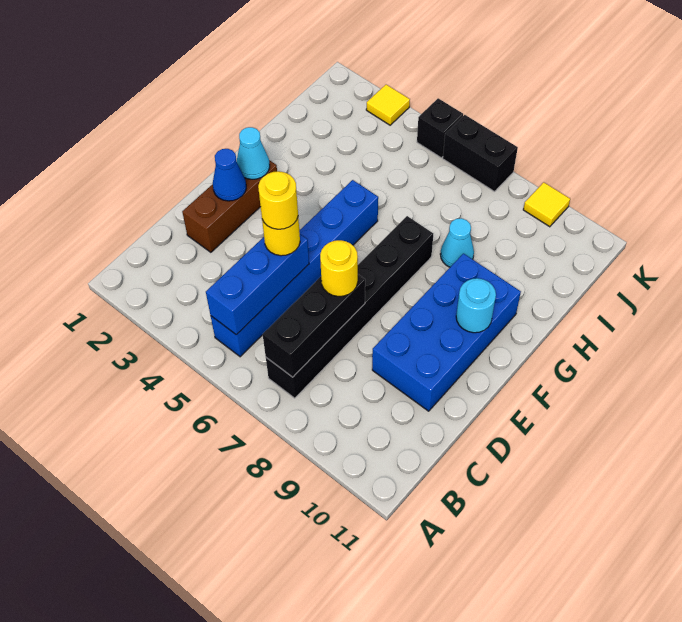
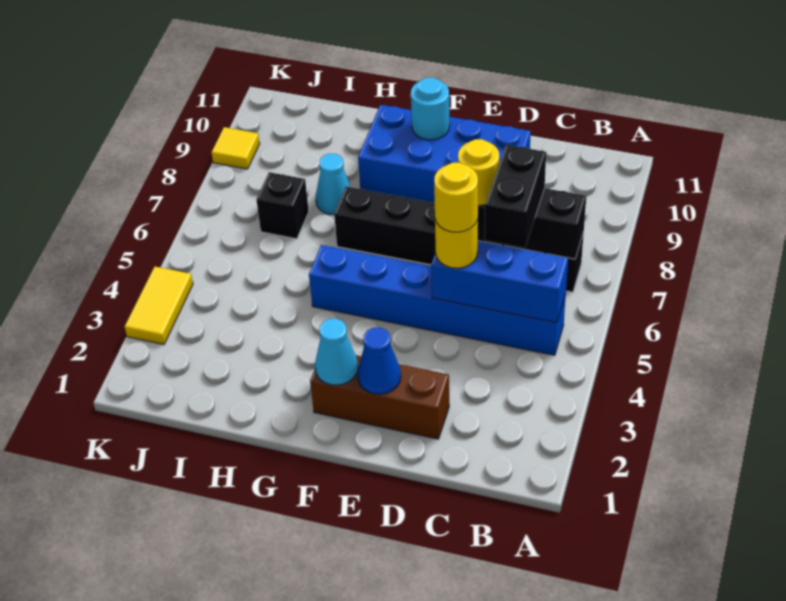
yellow 1x1 tile [366,85,410,125] -> yellow 1x2 tile [125,267,193,345]
black 1x1 brick [417,98,463,158] -> black 1x1 brick moved to [256,172,309,239]
black 1x2 brick [443,115,518,192] -> black 1x2 brick moved to [485,145,546,248]

